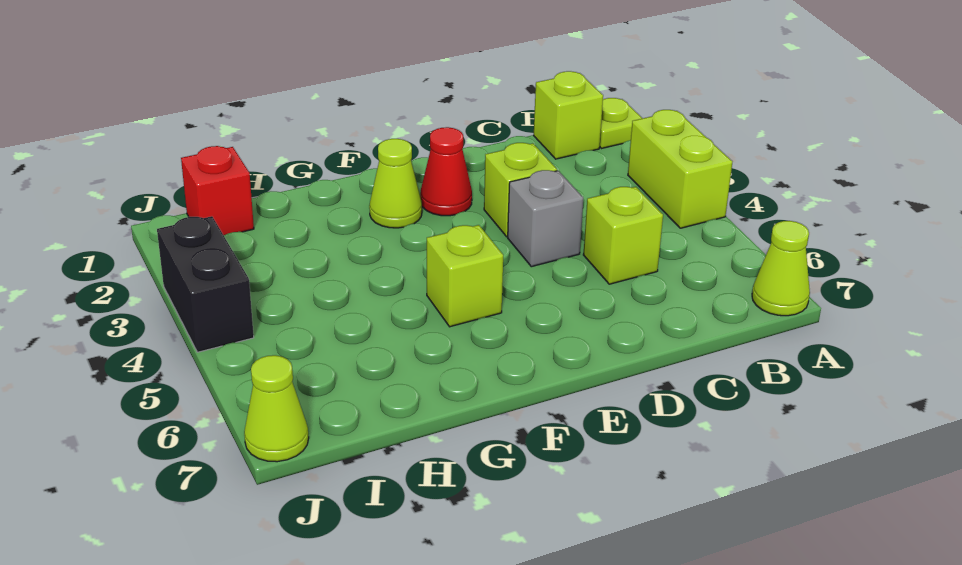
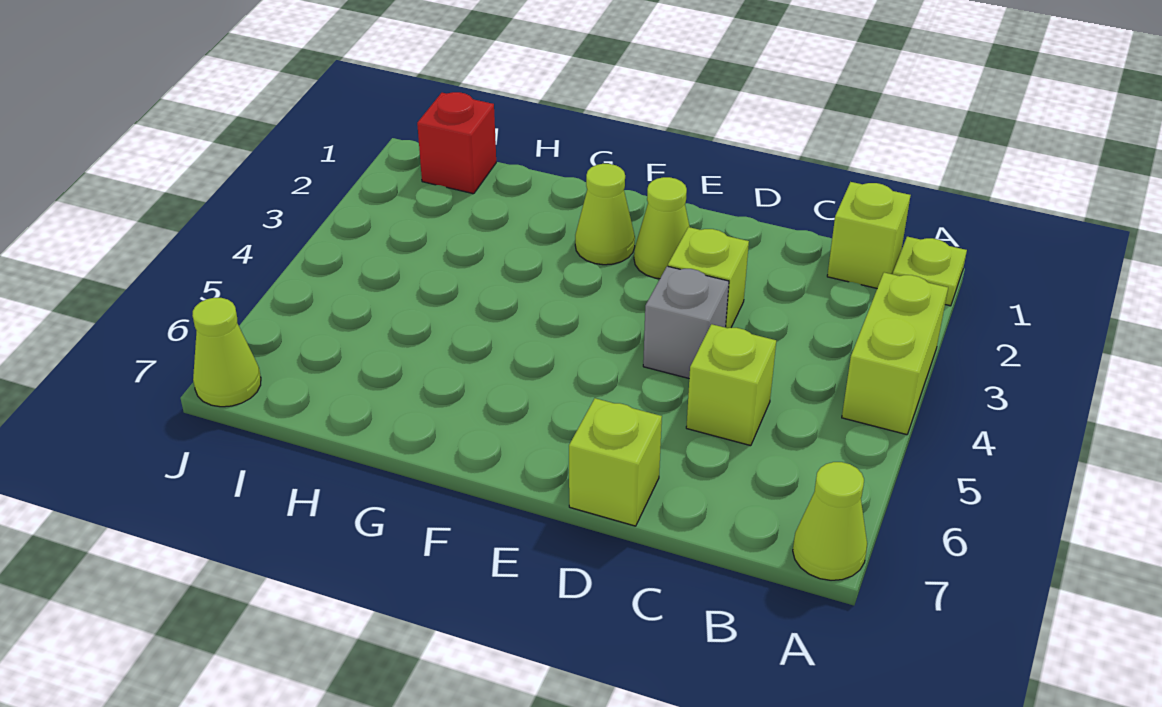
red 1x1 cone [420,127,472,216] -> lime 1x1 cone [634,177,690,279]
lime 1x1 brick [427,225,503,327] -> lime 1x1 brick moved to [569,398,662,526]
black 1x2 brick [157,216,254,352] -> none

